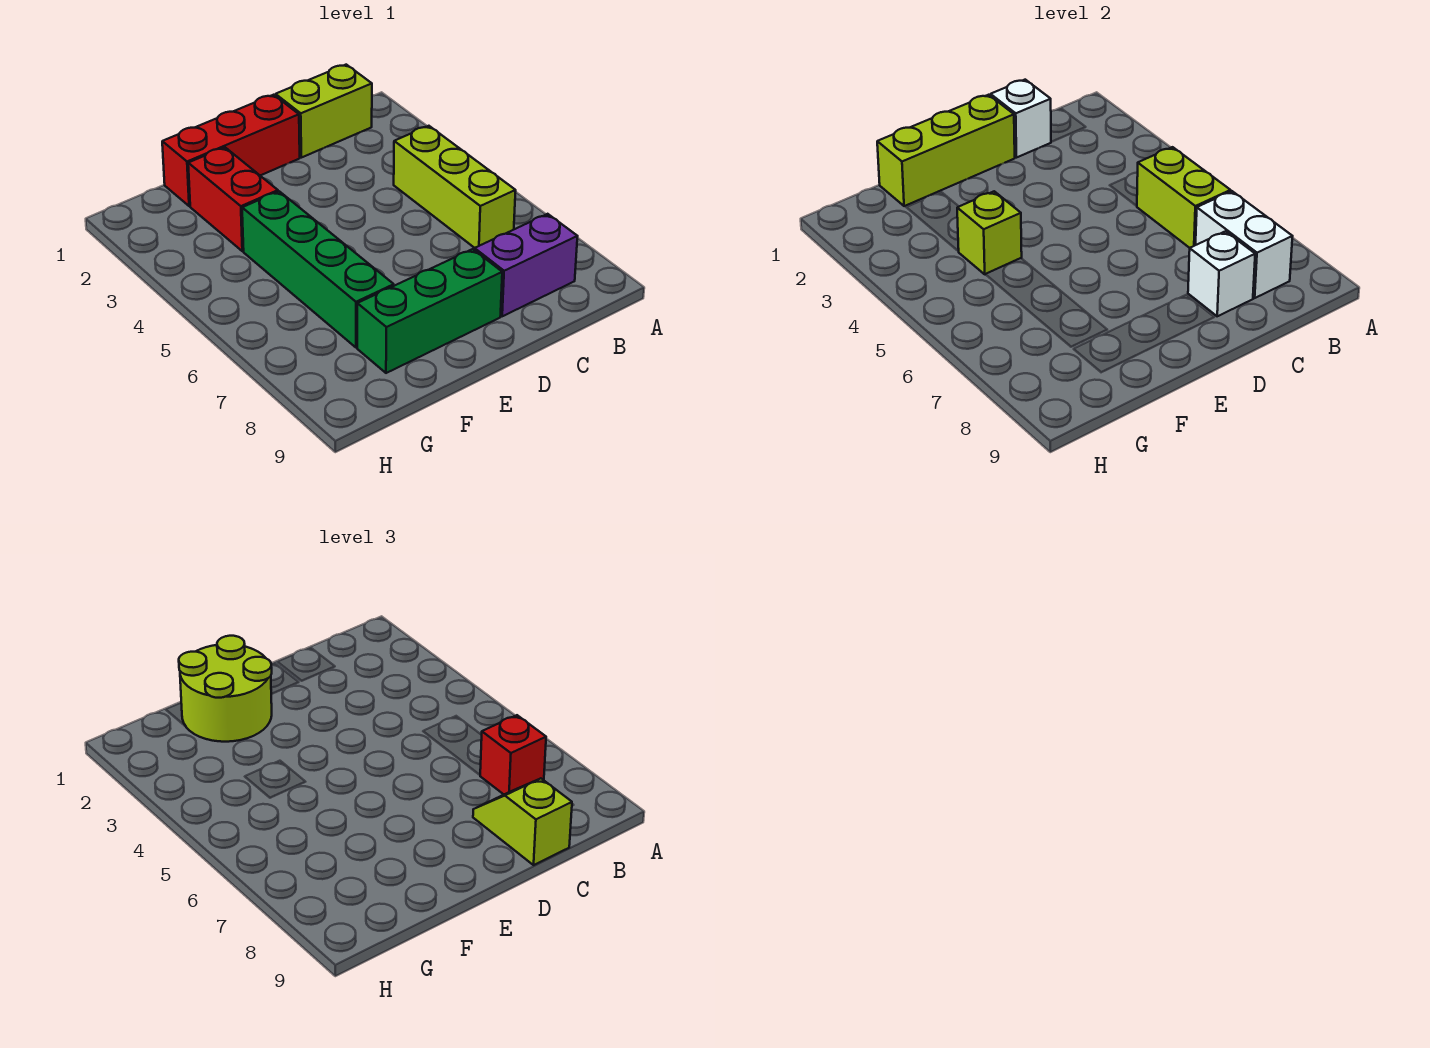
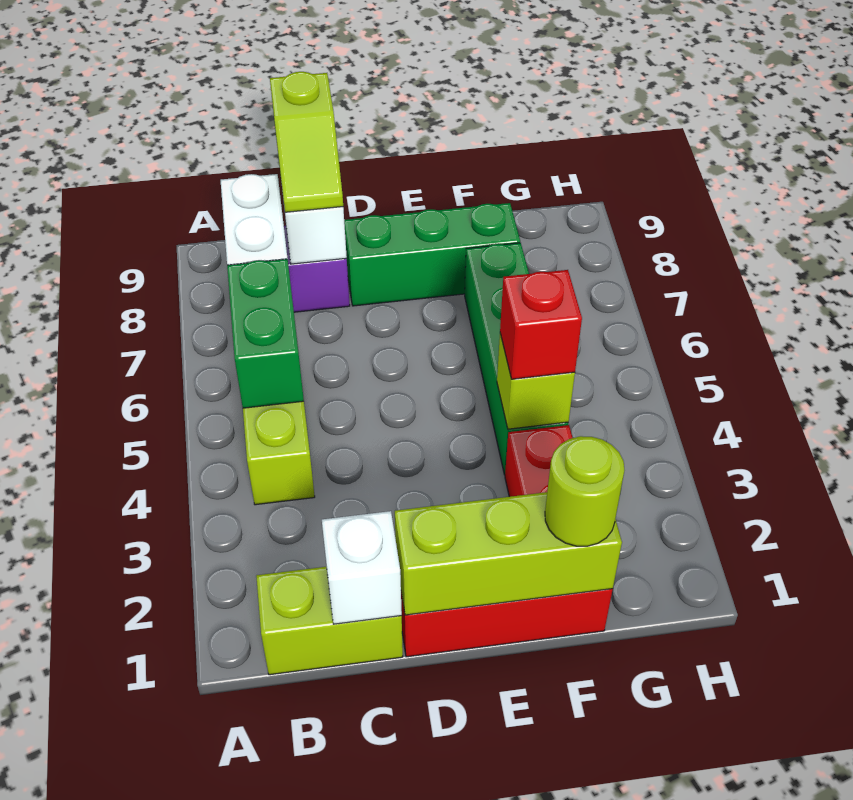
lime 1x2 brick [1137,147,1231,248] -> green 1x2 brick [227,259,304,408]
red 1x1 brick [480,715,546,794] -> red 1x1 brick moved to [500,270,582,379]
lime 2x2 round brick [179,636,272,742] -> lime 1x1 round brick [545,436,624,546]

